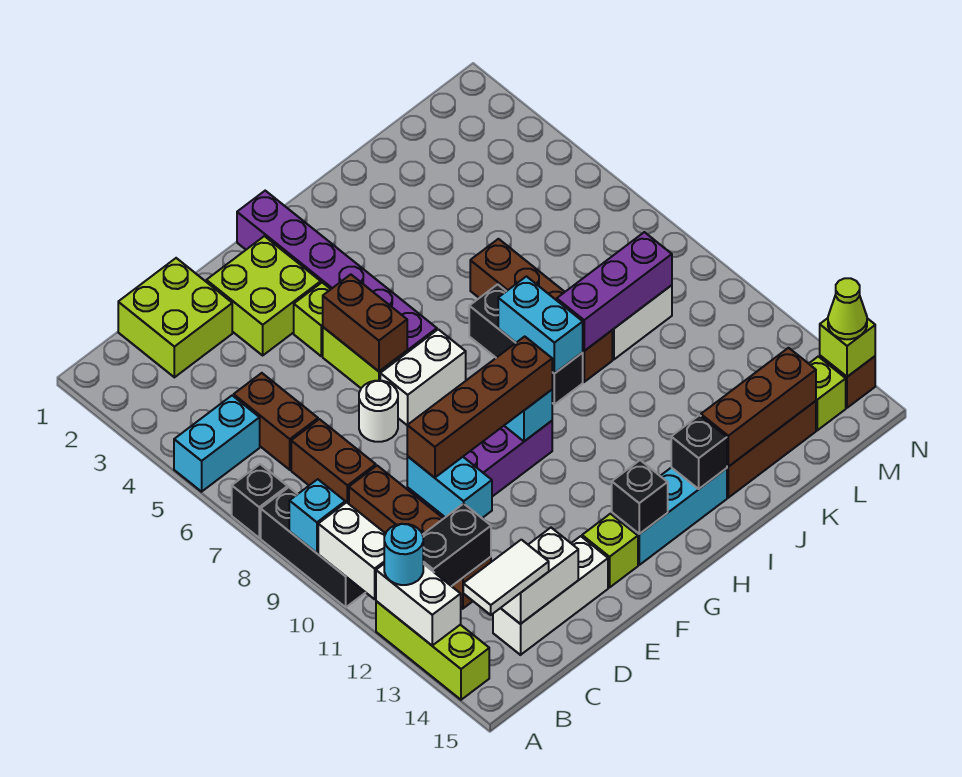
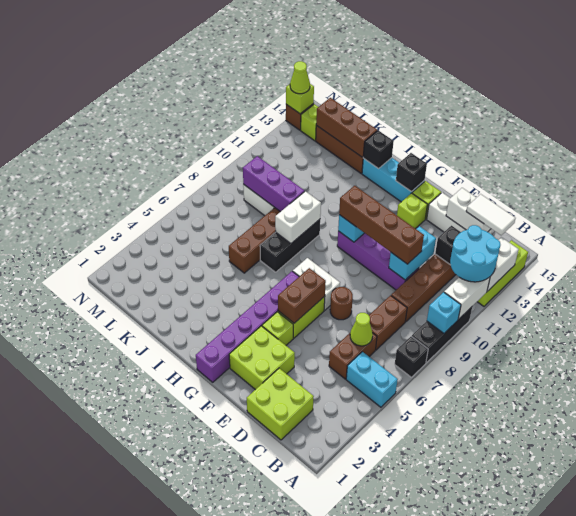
cyan 1x1 round brick [384,524,423,585] -> cyan 2x2 round brick [450,225,500,282]
none -> lime 1x1 cone [350,313,373,346]
white 1x1 round brick [359,381,398,442] -> brown 1x1 round brick [330,287,353,320]
none -> lime 1x1 brick [397,193,427,229]
cyan 1x2 brick [498,276,583,374] -> white 1x2 brick [275,191,321,243]

